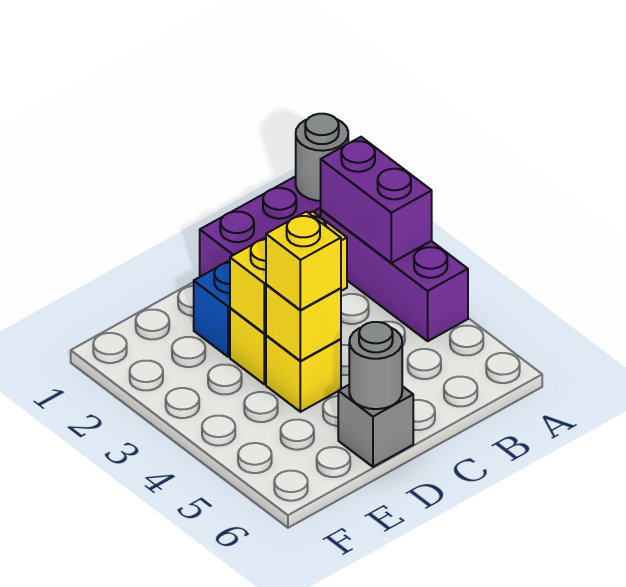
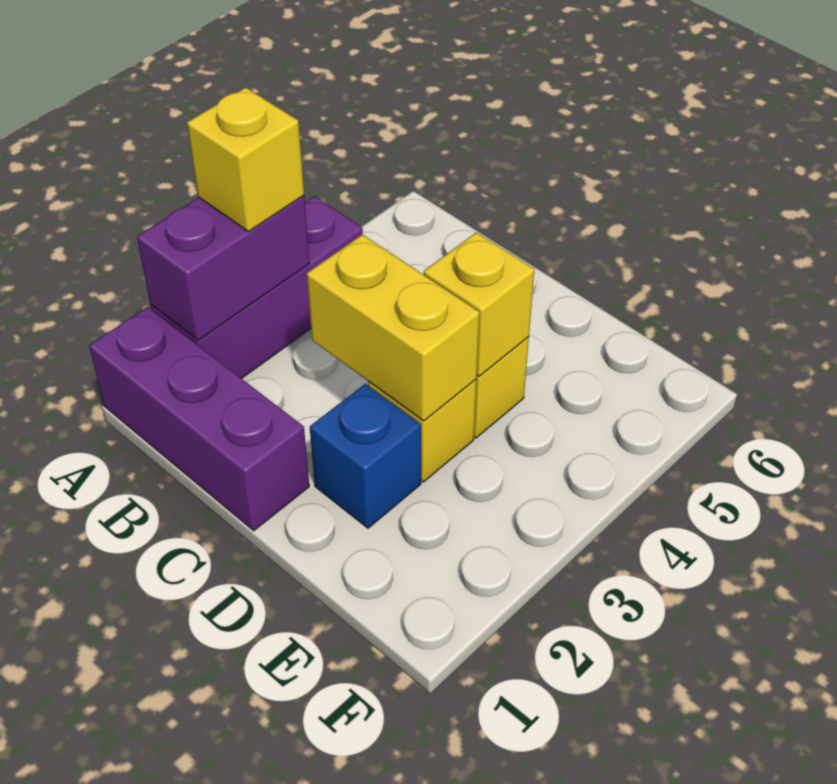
grey 1x1 round brick [296,114,348,201] -> none
yellow 1x1 brick [266,212,341,310] -> yellow 1x1 brick moved to [187,87,304,232]
grey 1x1 brick [338,385,413,467] -> none
grey 1x1 round brick [349,322,402,409] -> none

